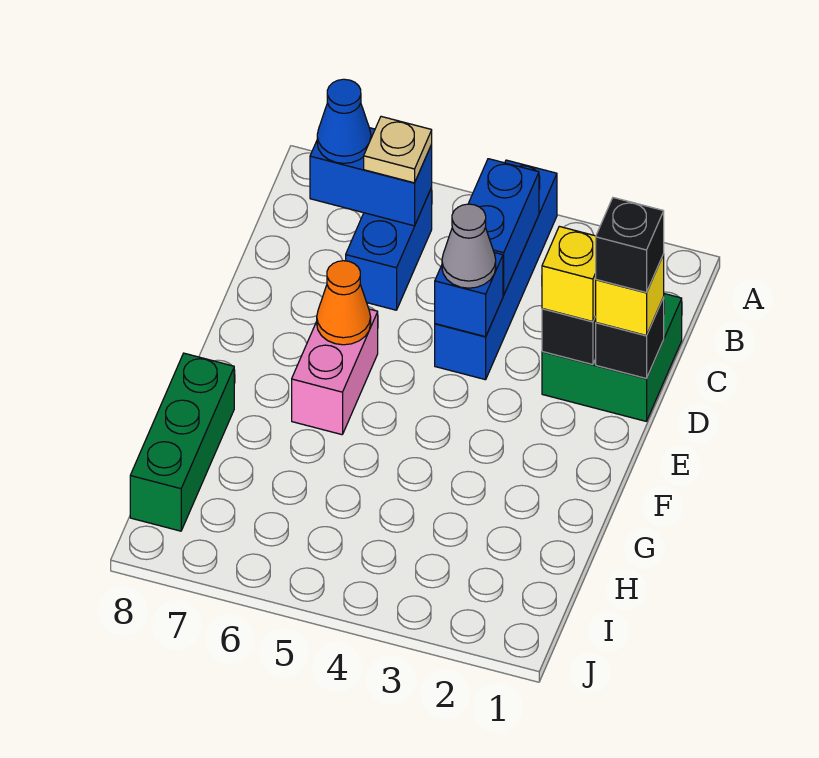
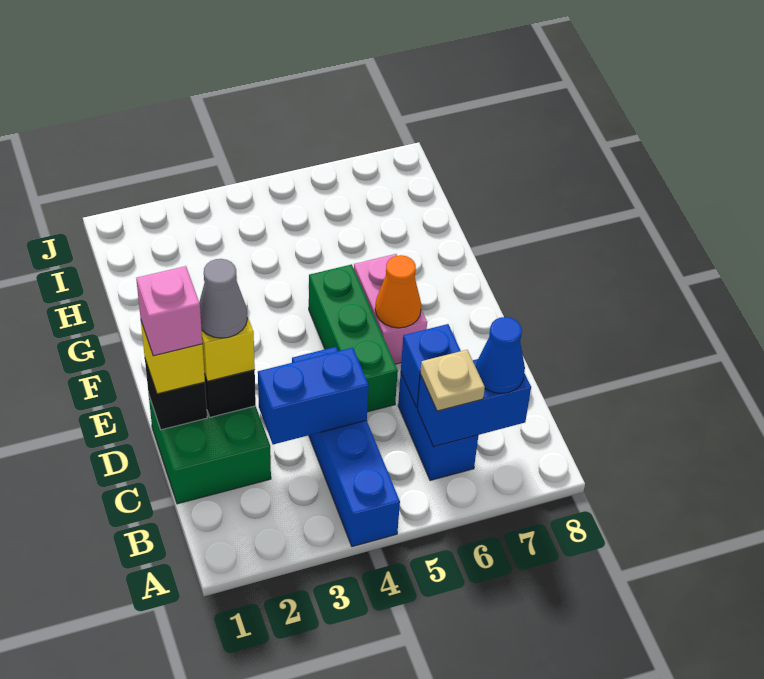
blue 1x2 brick [468,159,539,295] -> blue 1x2 brick turned to [258,348,369,444]
black 1x1 brick [596,198,664,293] -> pink 1x1 brick [136,266,202,356]
blue 1x1 brick [435,253,503,337] -> blue 1x1 brick moved to [401,324,461,407]
grey 1x1 cone [442,204,496,288] -> grey 1x1 cone moved to [199,259,247,338]
green 1x3 brick [130,353,234,531] -> green 1x3 brick moved to [309,264,398,412]

